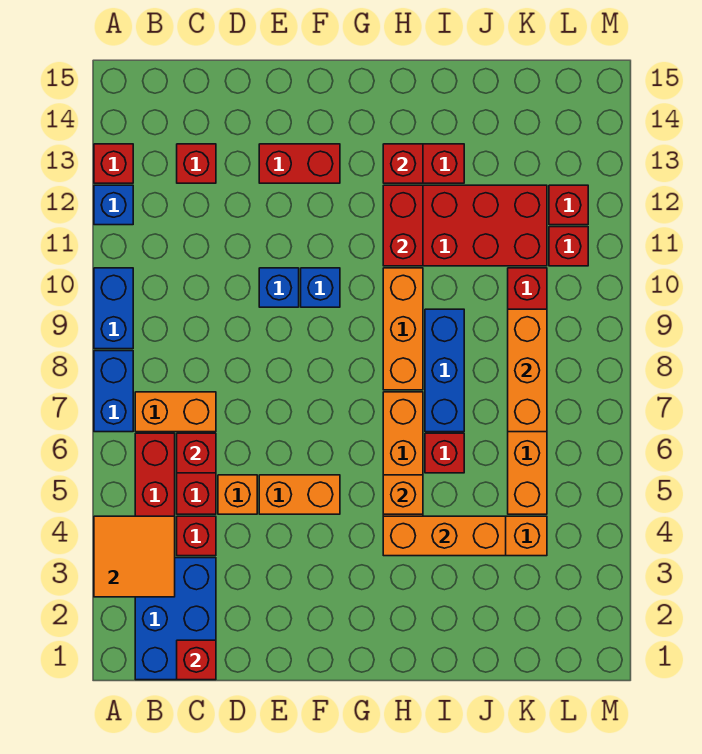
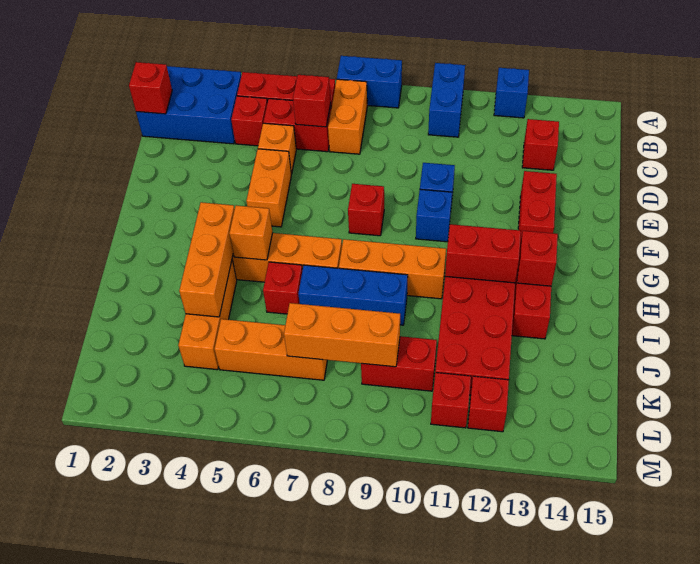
orange 2x2 tile [94,516,175,597] -> none
blue 1x2 brick [94,268,133,349] -> blue 1x2 brick turned to [428,63,465,137]
red 1x1 brick [94,144,133,183] -> red 1x1 brick moved to [348,184,384,236]

